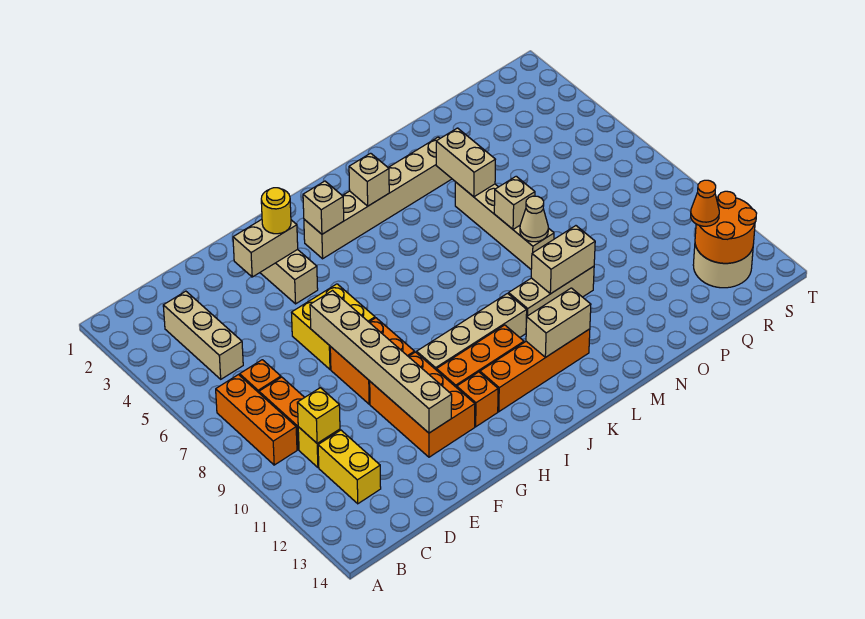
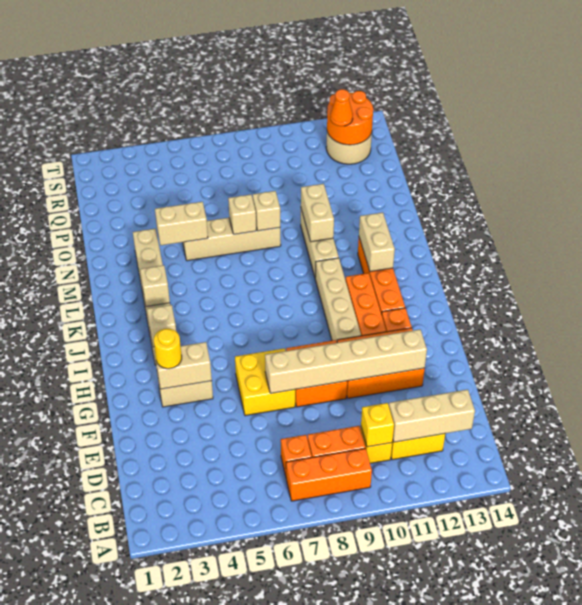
tan 1x3 brick [163,291,243,379] -> tan 1x3 brick moved to [389,389,475,442]
tan 1x2 brick [233,219,298,277] -> tan 1x2 brick turned to [155,342,212,389]
tan 1x1 cone [520,196,548,242] -> tan 1x1 brick [253,191,280,231]

